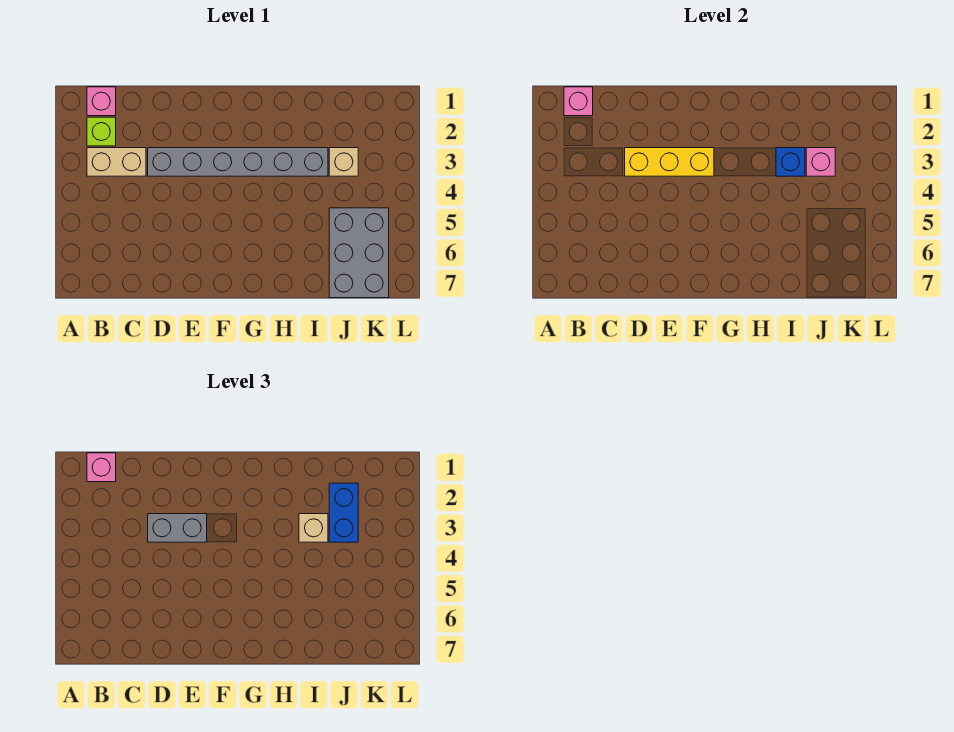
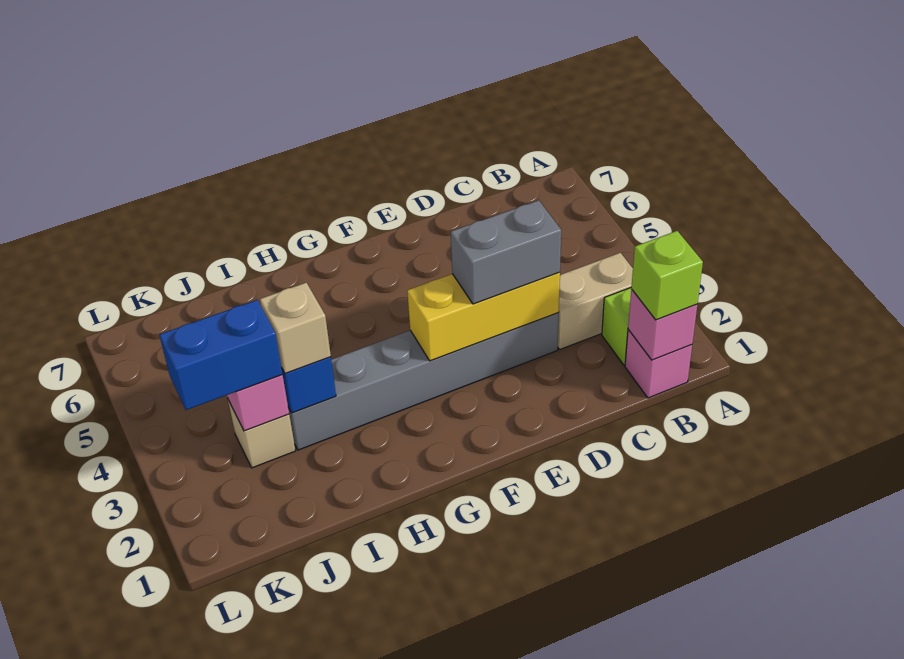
pink 1x1 brick [87,453,116,482] -> lime 1x1 brick [631,231,703,320]
blue 1x2 brick [329,483,358,542] -> blue 1x2 brick turned to [160,300,283,410]
grey 2x3 brick [329,208,389,298] -> none

